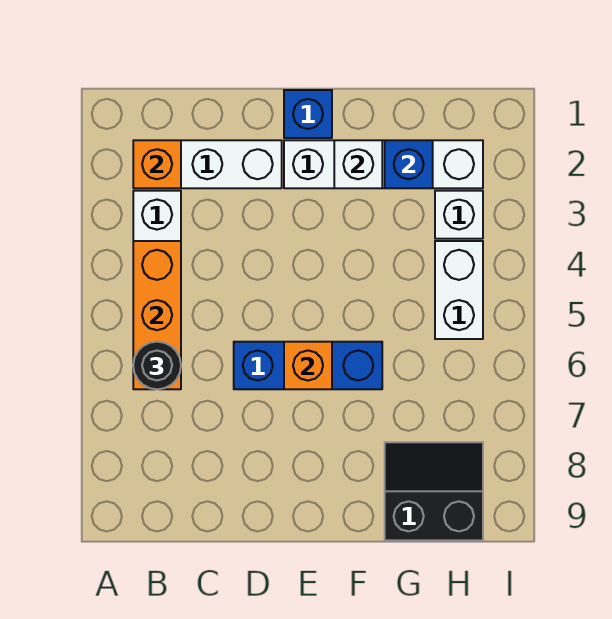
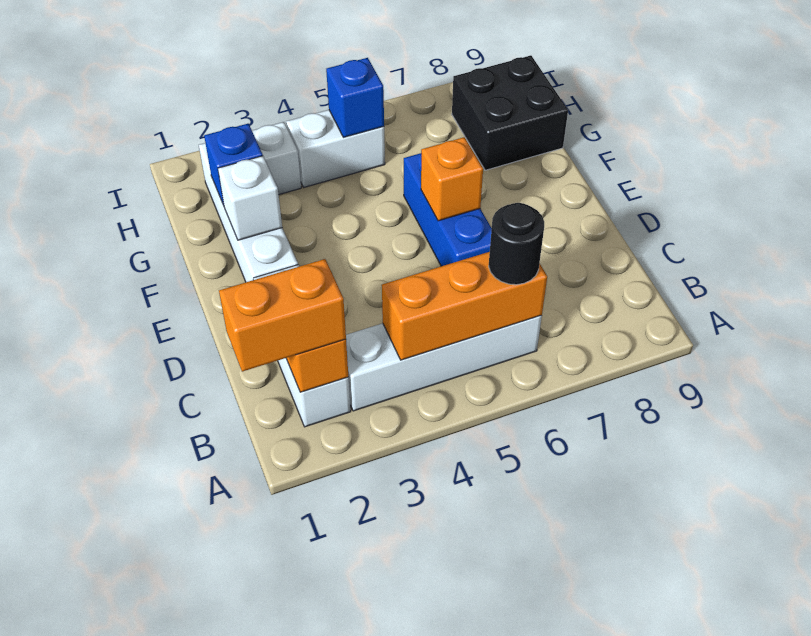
none -> orange 1x2 brick [219,259,346,372]
blue 1x1 brick [284,90,332,138] -> blue 1x1 brick moved to [326,58,384,137]
black 2x2 slope [385,442,483,540] -> black 2x2 brick [452,55,568,170]

